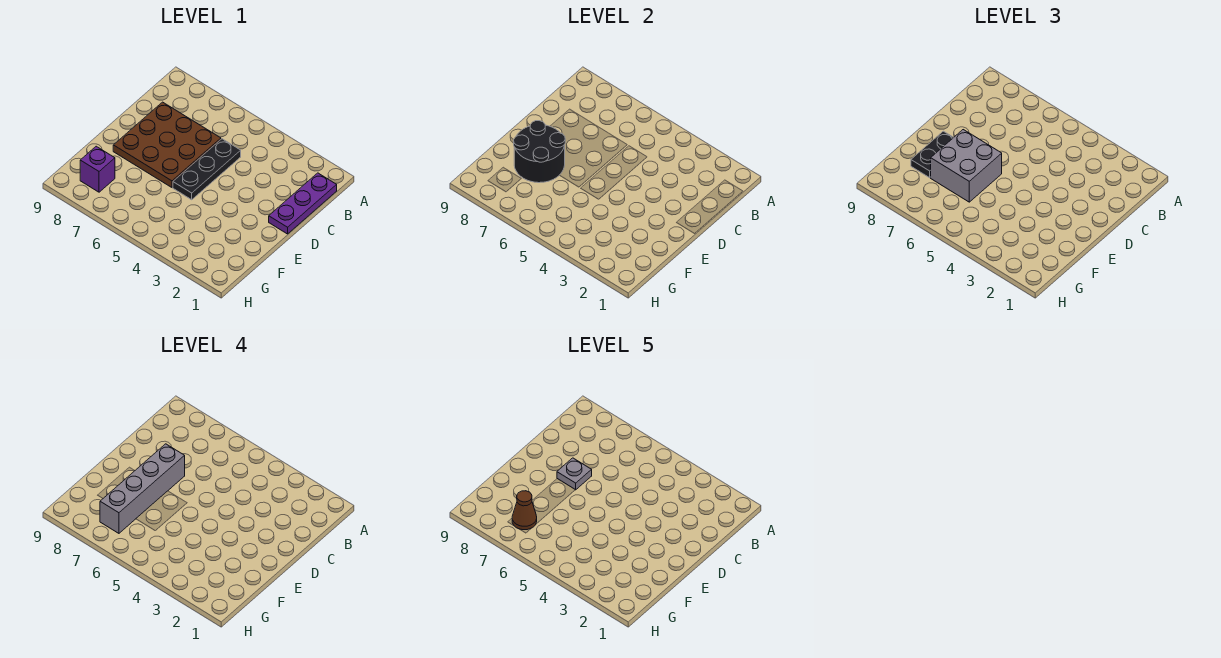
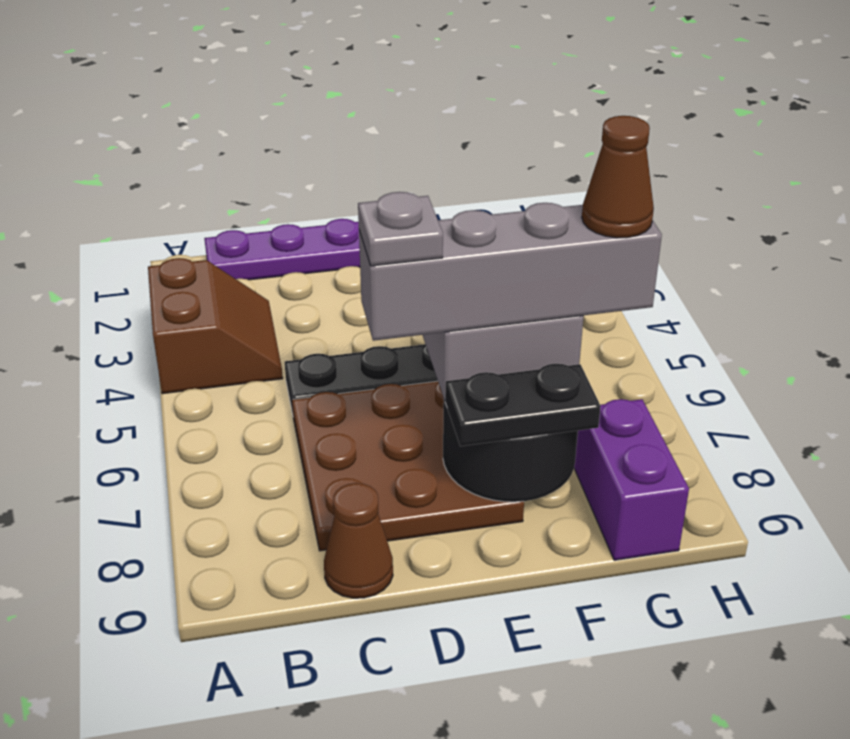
none -> brown 2x2 slope [148,258,283,394]
none -> brown 1x1 cone [324,483,393,598]
purple 1x1 brick [80,146,115,192] -> purple 1x2 brick [574,399,689,560]

